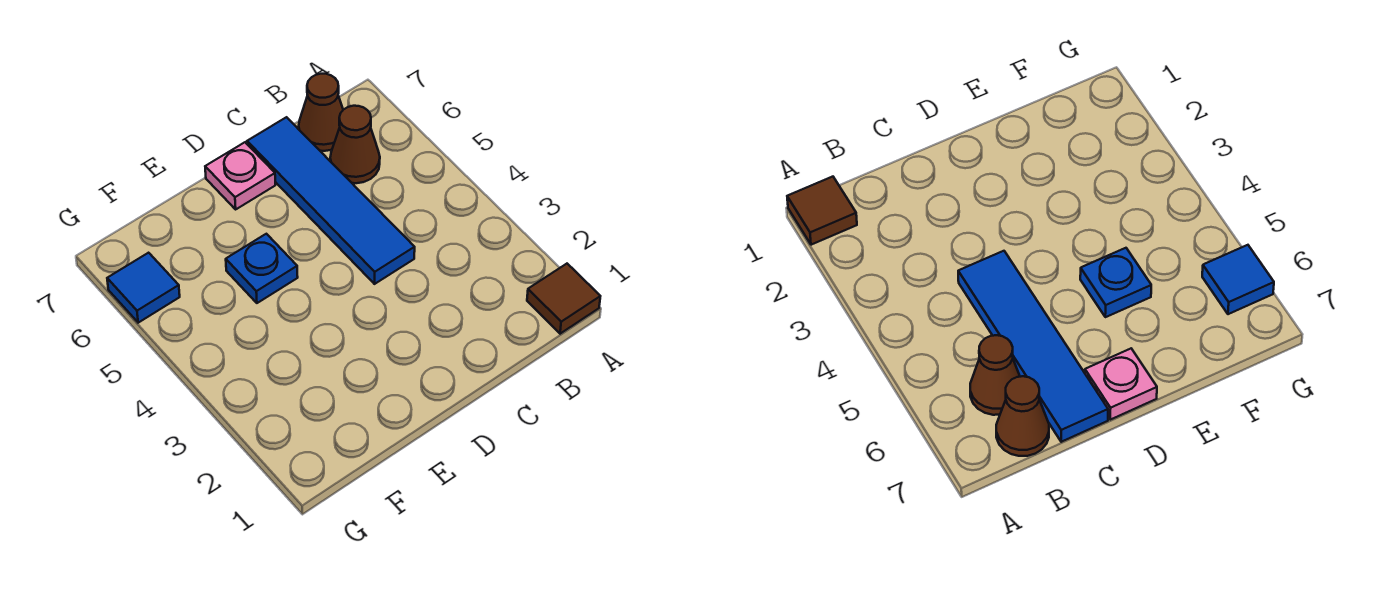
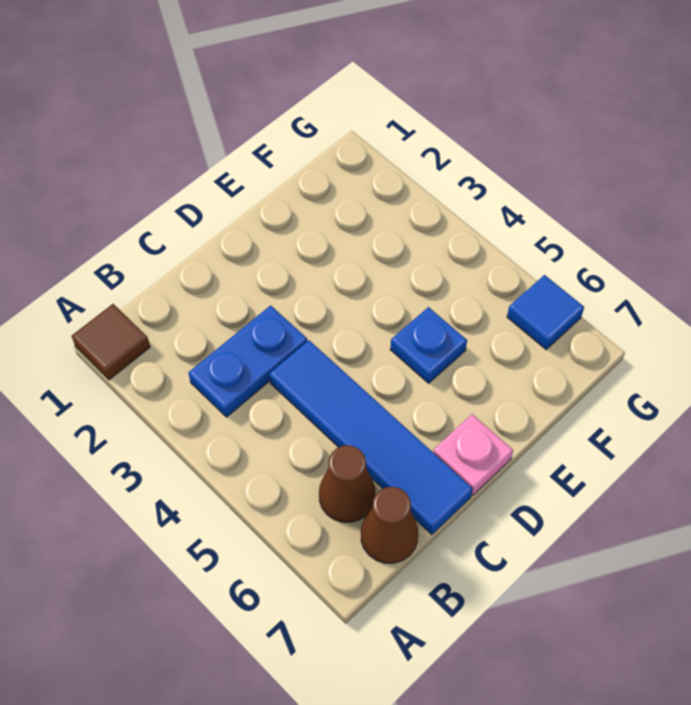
none -> blue 1x2 plate [188,305,307,417]

